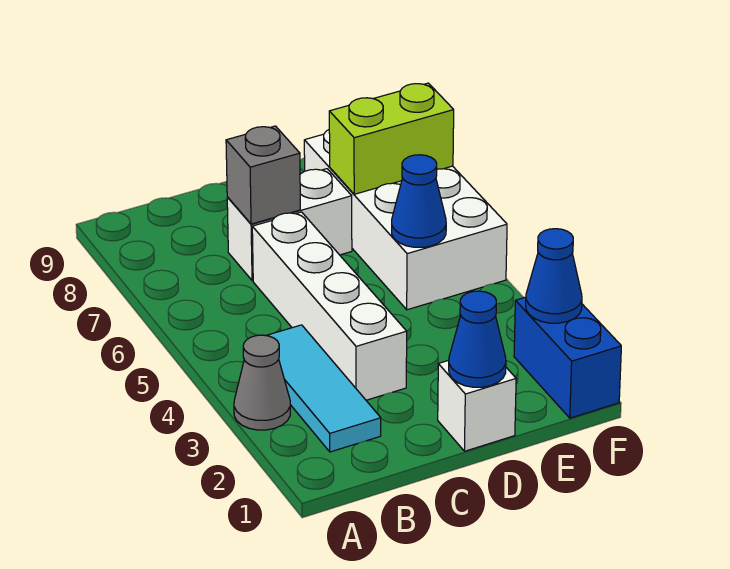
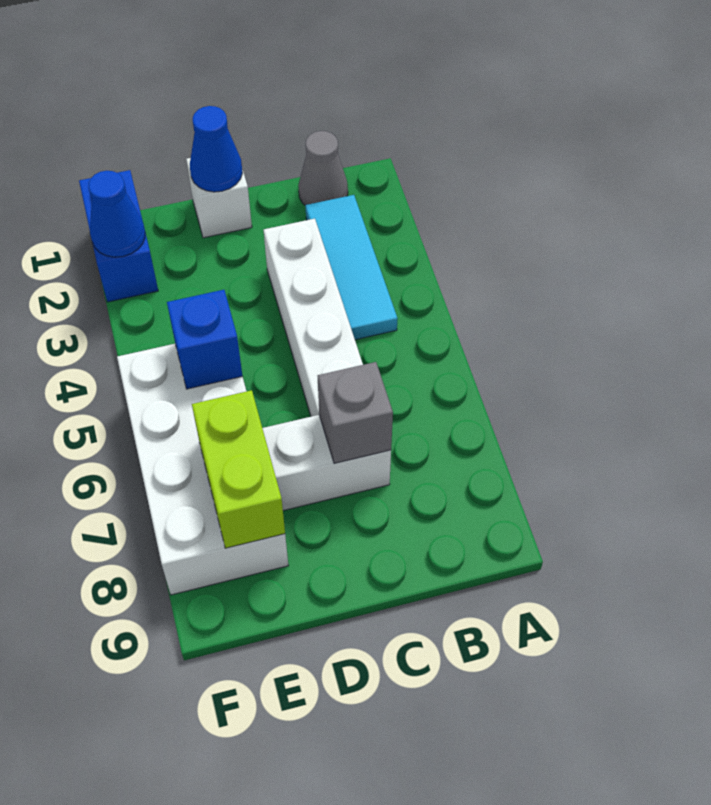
grey 1x1 cone [234,335,290,430] -> grey 1x1 cone moved to [298,131,348,205]
blue 1x1 cone [392,155,446,247] -> blue 1x1 brick [167,290,242,389]
lime 1x2 brick [329,83,454,194] -> lime 1x2 brick turned to [192,390,285,548]

